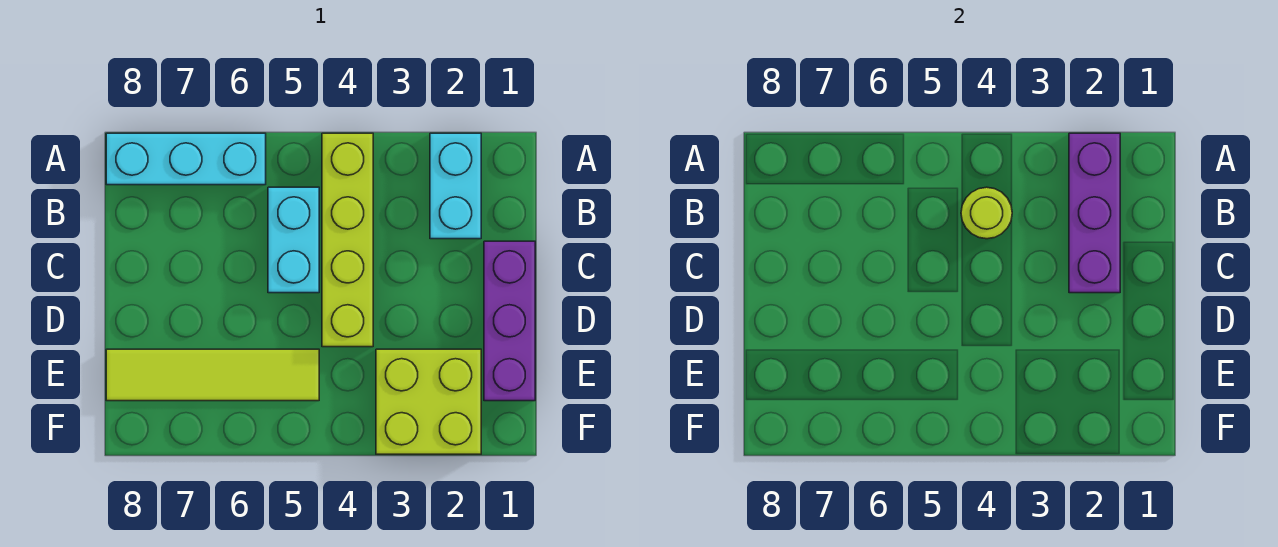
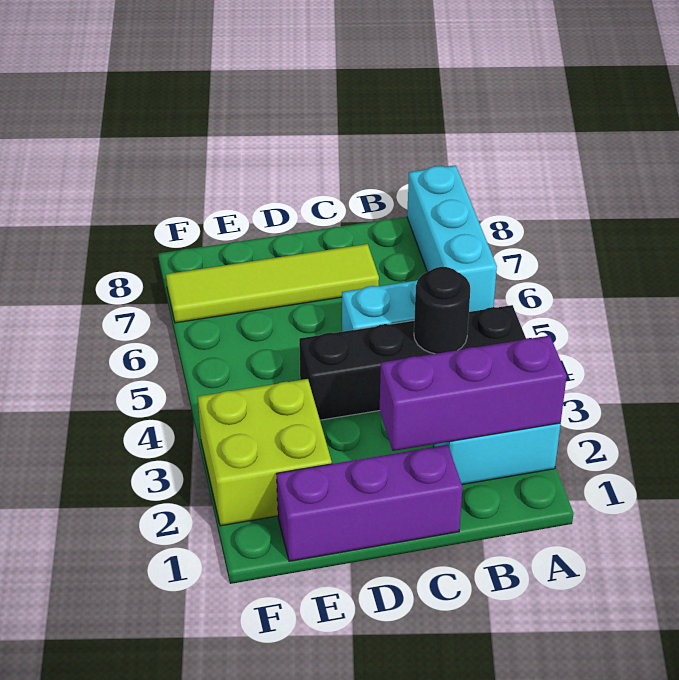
lime 1x4 brick [322,133,373,347] -> black 1x4 brick [299,305,526,420]
lime 1x1 round brick [961,187,1012,239] -> black 1x1 round brick [414,267,470,354]
lime 1x4 tile [106,349,319,401] -> lime 1x4 tile turned to [166,244,379,323]

